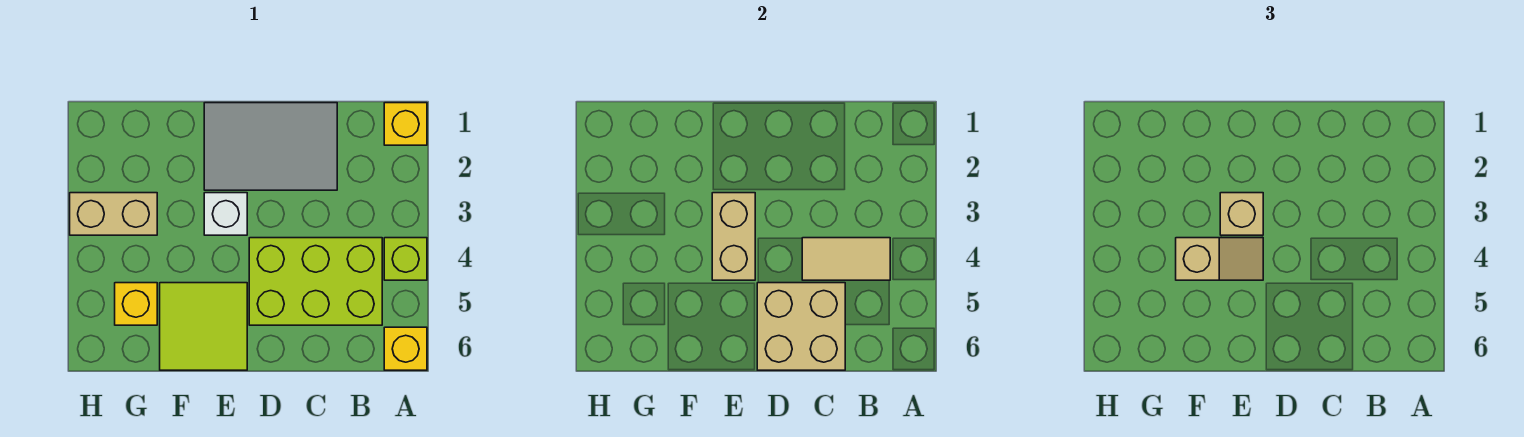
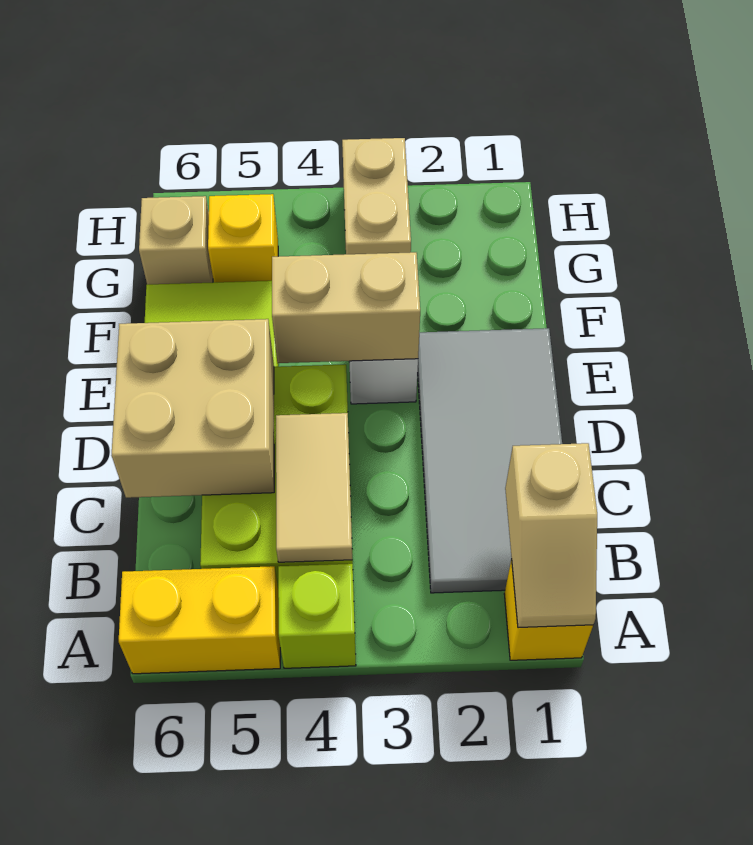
yellow 1x1 brick [384,327,427,370] -> yellow 1x2 brick [119,566,280,674]
grey 2x3 tile [204,103,337,190] -> grey 2x4 tile [418,328,562,593]
tan 1x1 brick [1220,193,1263,235] -> tan 1x1 brick moved to [139,196,213,285]
tan 1x2 slope [1176,238,1263,280] -> tan 1x2 slope moved to [505,443,597,628]

